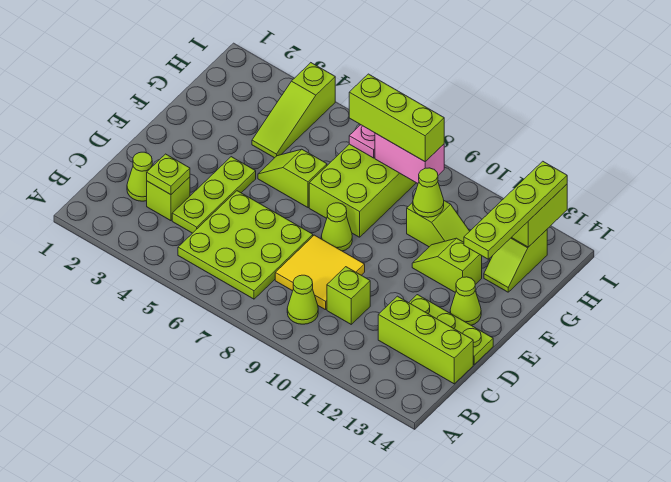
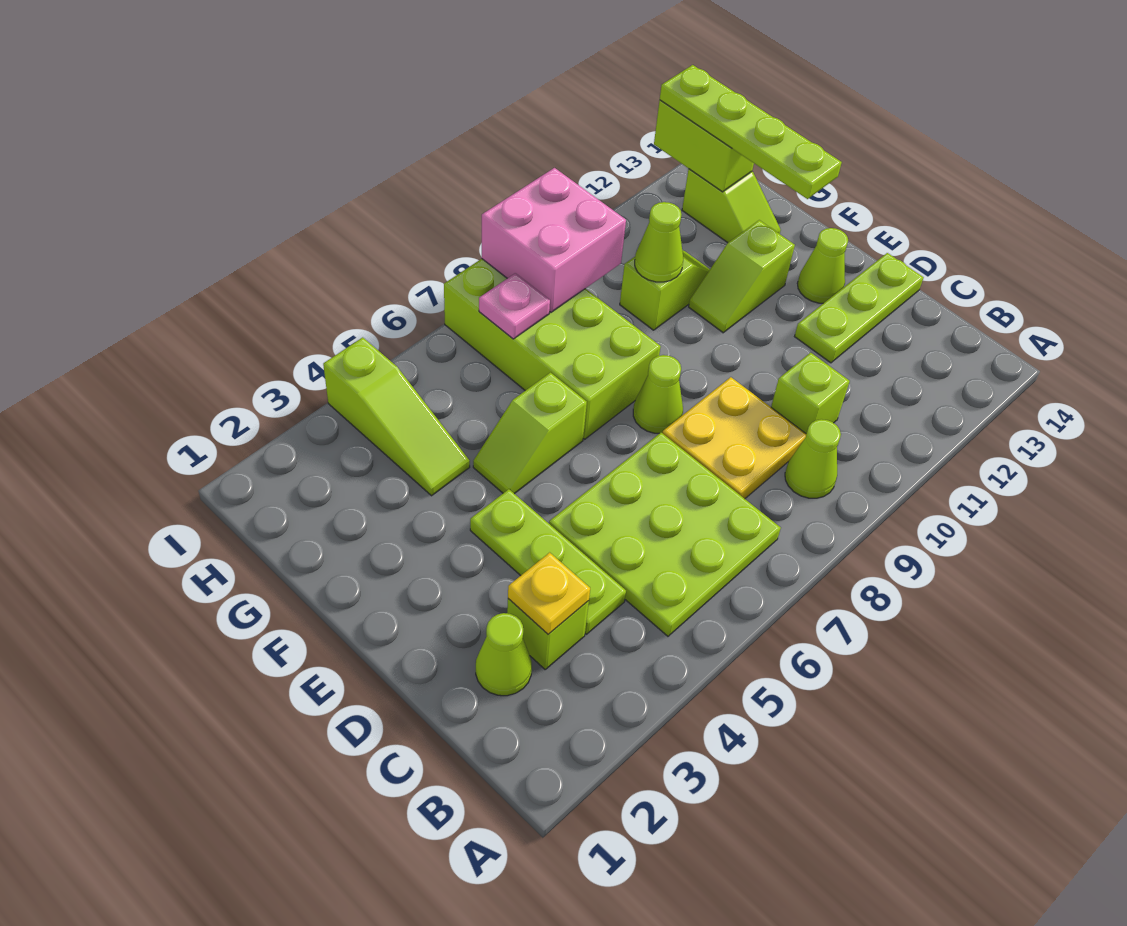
lime 1x1 plate [147,154,190,195] -> yellow 1x1 plate [508,552,590,634]
yellow 2x2 tile [275,235,365,310] -> yellow 2x2 plate [663,377,806,499]
lime 1x3 brick [378,296,473,384] -> none
lime 1x3 brick [349,74,444,162] -> none
pink 1x2 brick [375,133,444,183] -> pink 2x2 brick [482,168,626,312]

